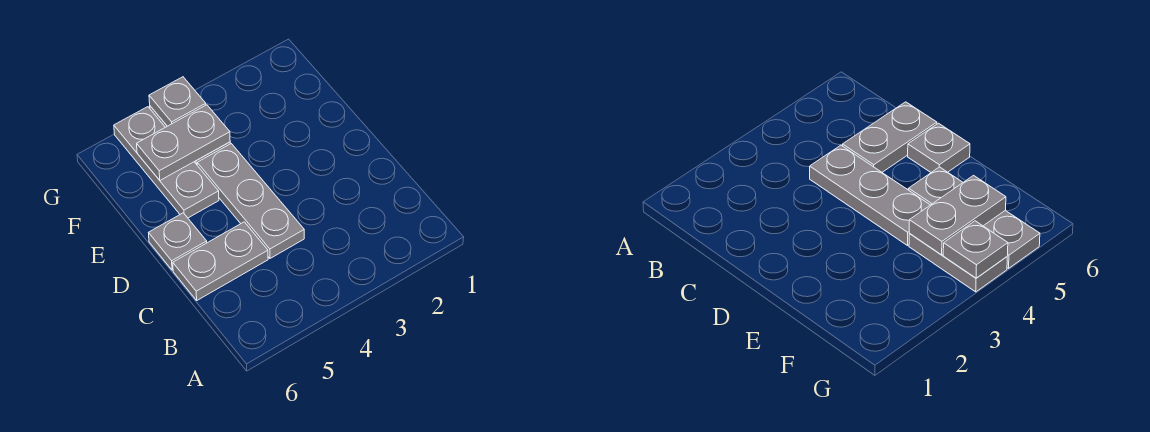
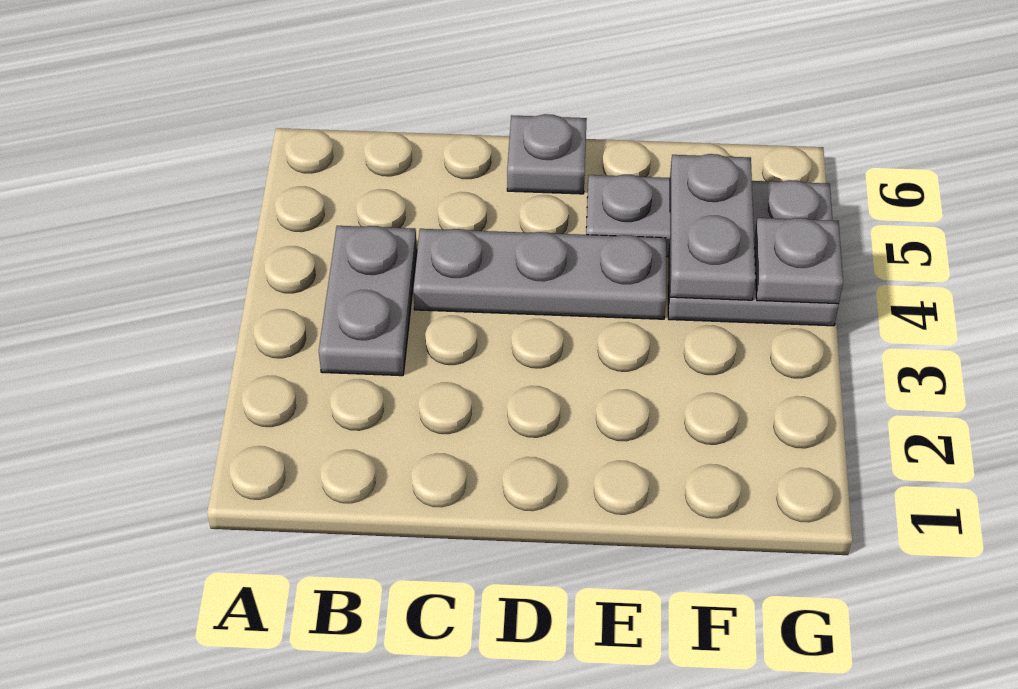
grey 1x2 plate [173,222,268,300] -> grey 1x2 plate moved to [319,226,417,376]

